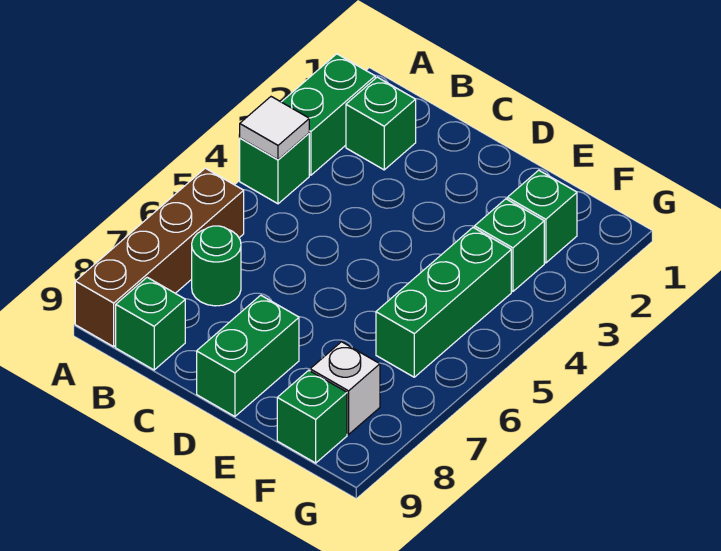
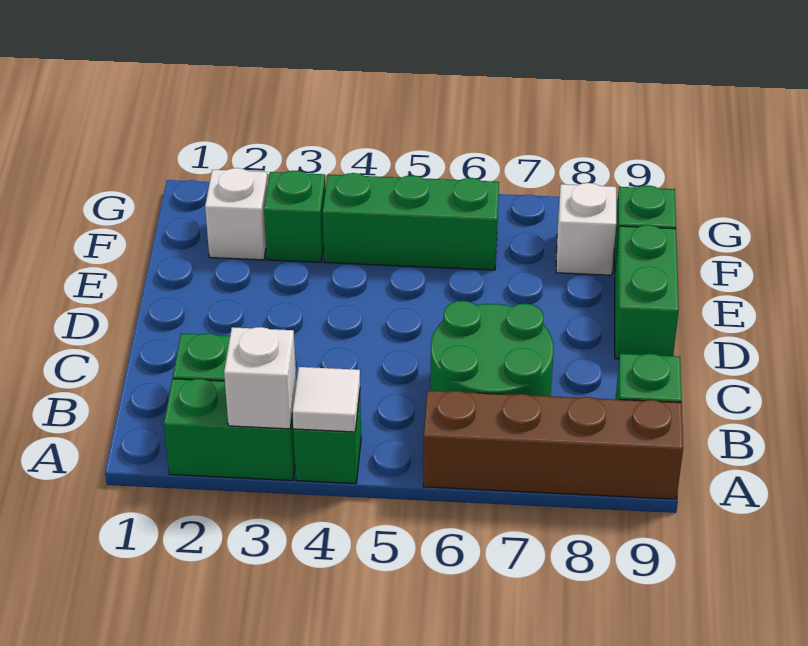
none -> white 1x1 brick [224,327,296,429]
green 1x1 round brick [192,226,241,306] -> green 2x2 round brick [430,301,554,396]
green 1x2 brick [197,295,299,416] -> green 1x2 brick turned to [615,225,679,359]
green 1x1 brick [507,170,577,263] -> white 1x1 brick [205,168,268,260]

